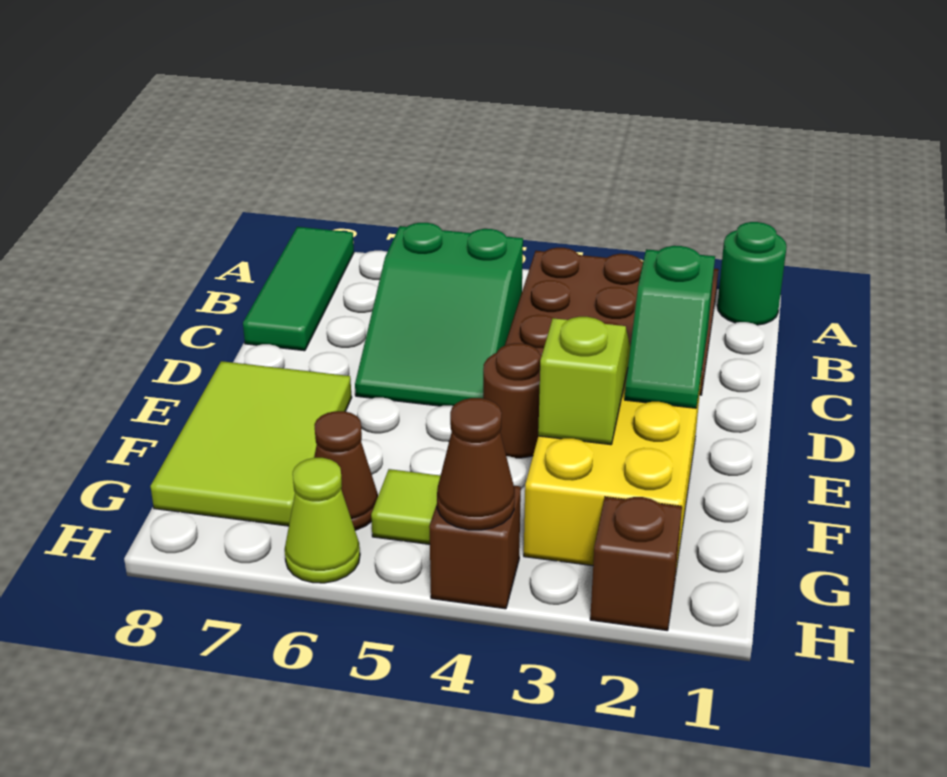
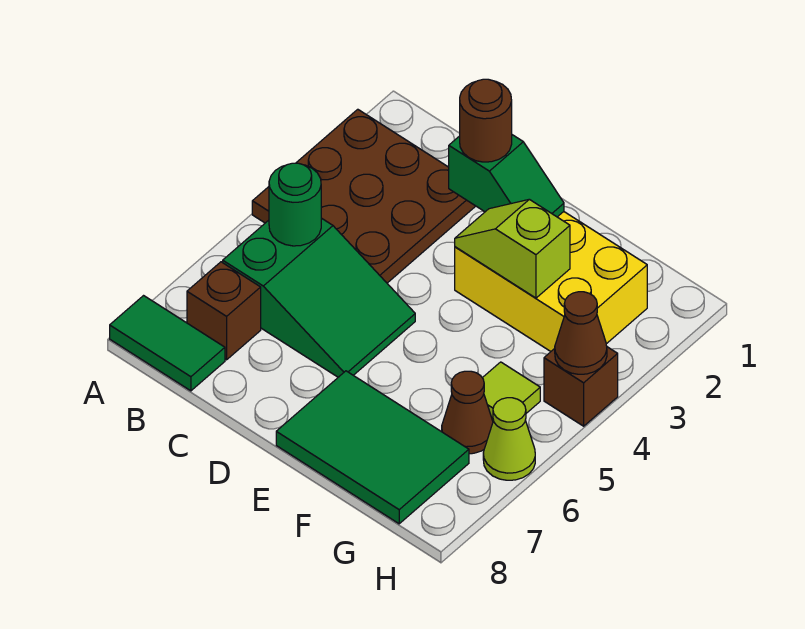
green 1x1 round brick [717,222,787,325] -> green 1x1 round brick moved to [269,163,321,246]
green 1x3 tile [243,227,354,351] -> green 1x2 tile [110,296,225,391]
brown 1x1 round brick [483,343,542,458] -> brown 1x1 round brick moved to [460,79,512,162]
lime 2x3 tile [151,361,352,526] -> green 2x3 tile [276,371,469,524]
brown 1x1 brick [590,497,682,631] -> brown 1x1 brick moved to [187,262,261,360]

